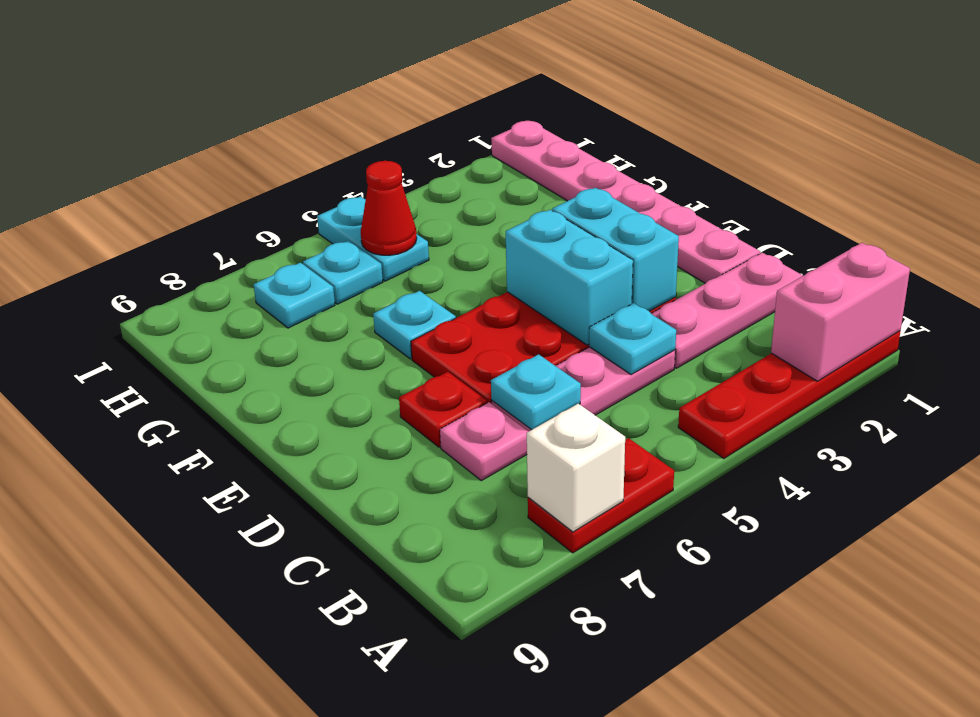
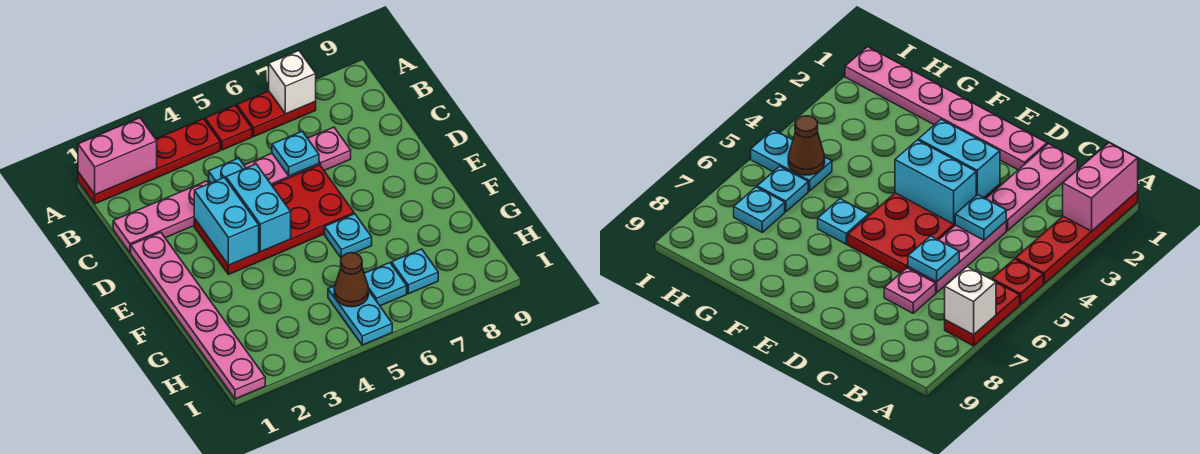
red 1x1 plate [399,372,487,447] -> red 1x1 plate moved to [205,105,252,150]
red 1x1 cone [361,161,417,255] -> brown 1x1 cone [334,253,369,307]

